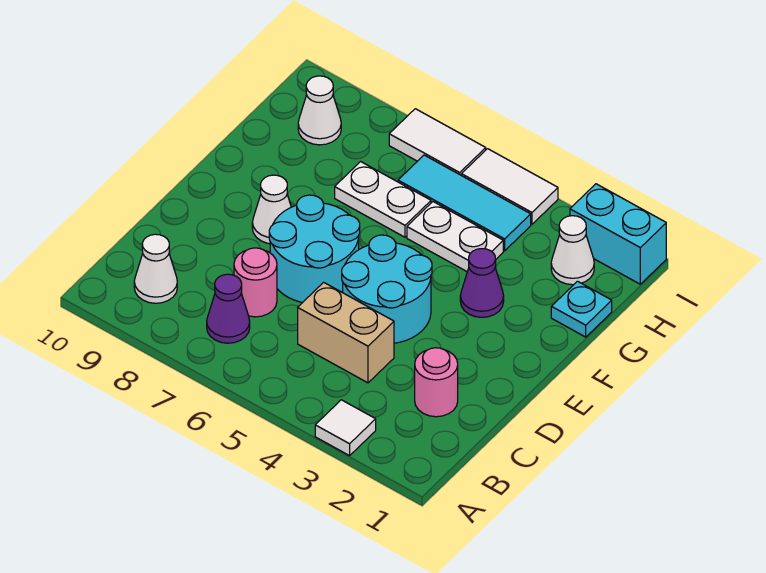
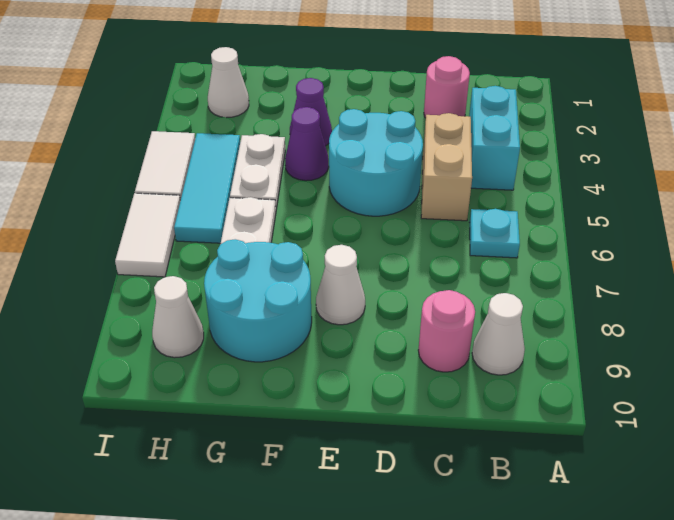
white 1x1 tile [315,400,376,456] -> none
purple 1x1 cone [207,274,250,343] -> purple 1x1 cone moved to [285,107,329,181]
pink 1x1 round brick [234,248,277,317] -> pink 1x1 round brick moved to [418,290,475,372]
cyan 2x2 round brick [269,195,360,302] -> cyan 2x2 round brick moved to [204,239,312,362]
cyan 1x1 plate [551,281,612,337] -> cyan 1x1 plate moved to [470,209,520,258]
cyan 1x2 brick [570,184,666,284] -> cyan 1x2 brick moved to [469,86,520,190]

